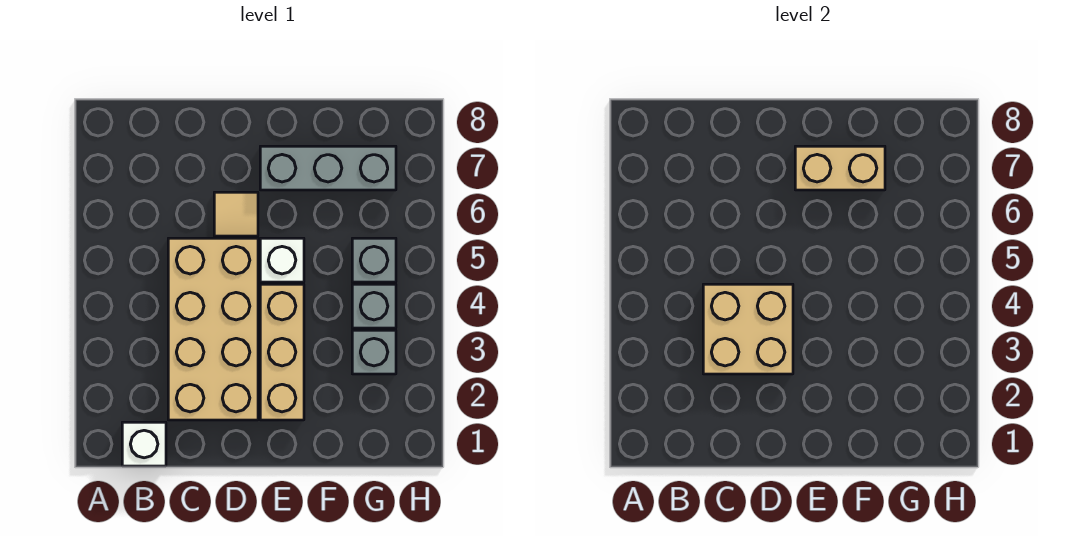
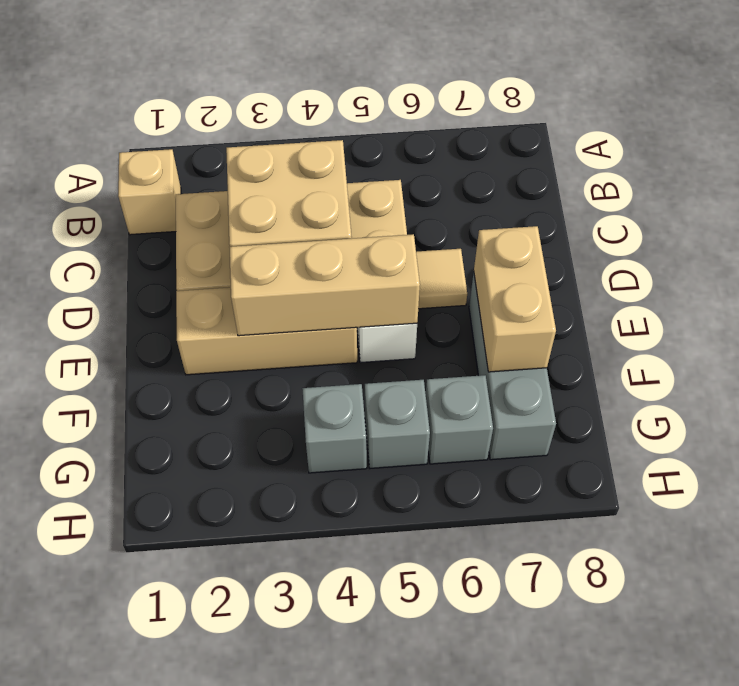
white 1x1 brick [122,422,166,466] -> tan 1x1 brick [118,149,181,235]
none -> tan 1x3 brick [230,234,420,336]
grey 1x1 brick [352,330,396,374] -> grey 1x1 brick moved to [426,375,493,464]

